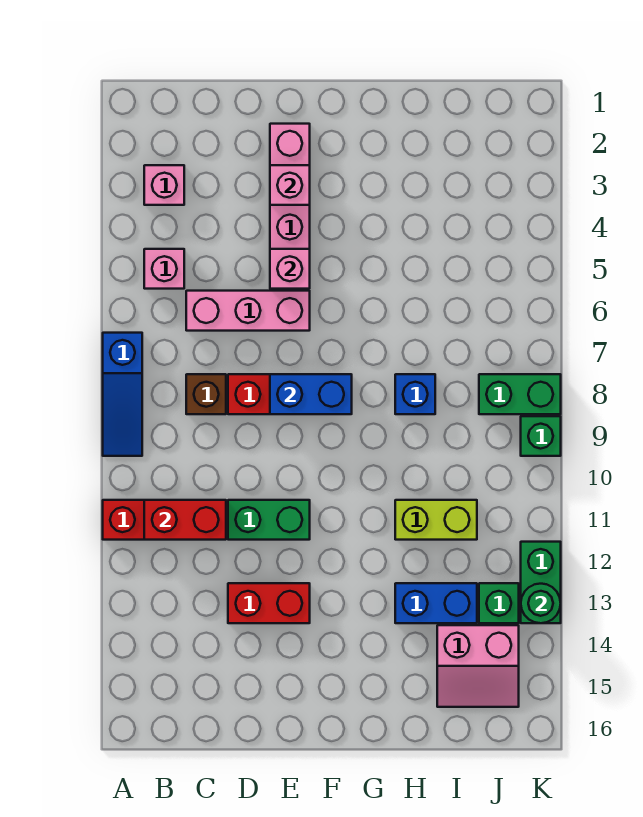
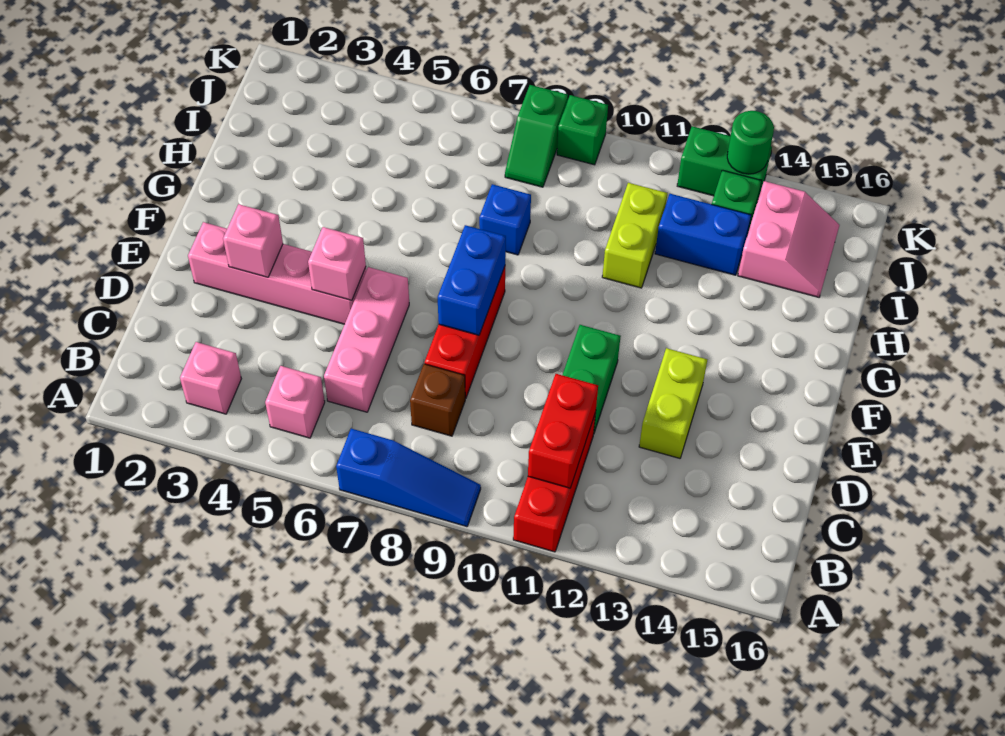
red 1x2 brick [228,583,310,623] -> lime 1x2 brick [639,348,707,458]
blue 1x2 brick [395,583,477,623] -> blue 1x2 brick turned to [655,194,751,275]
green 1x2 brick [479,374,561,414] -> green 1x2 slope [505,85,568,187]

